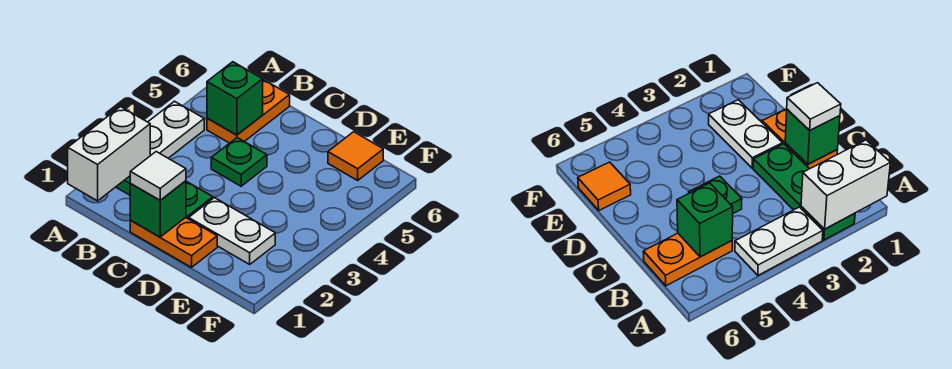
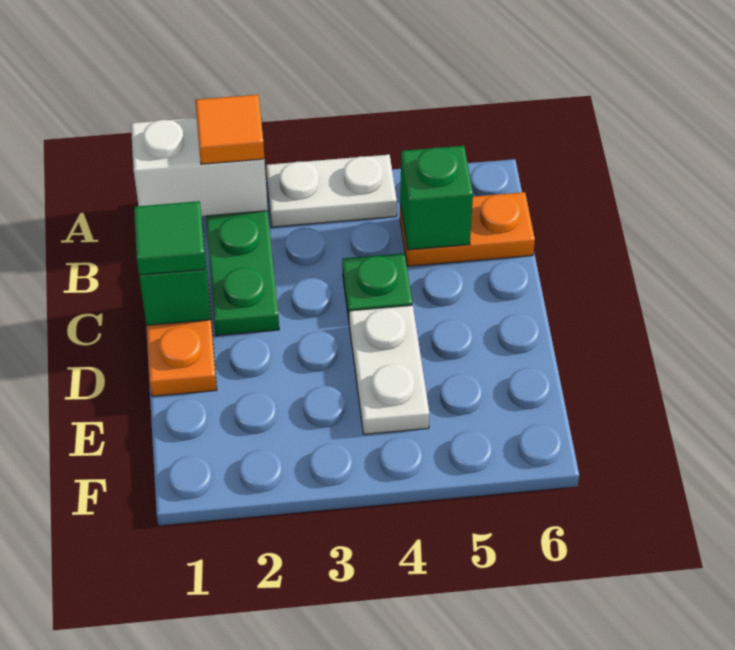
white 1x1 tile [130,152,186,200] -> green 1x1 tile [134,201,206,275]
white 1x2 plate [189,198,275,264] -> white 1x2 plate moved to [349,305,429,434]
orange 1x1 tile [328,132,383,180] -> orange 1x1 tile moved to [195,95,264,164]

